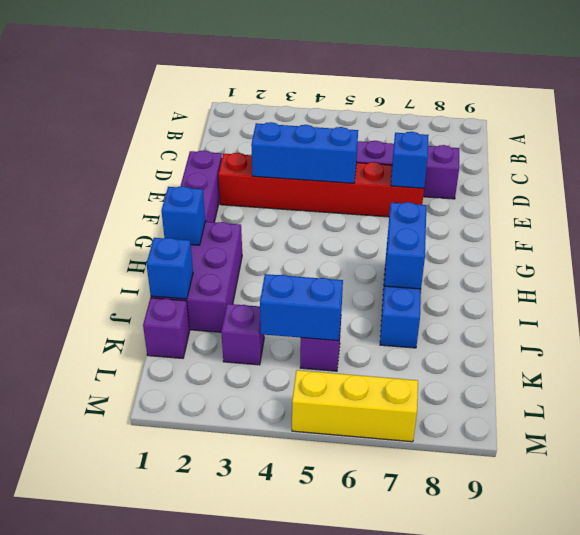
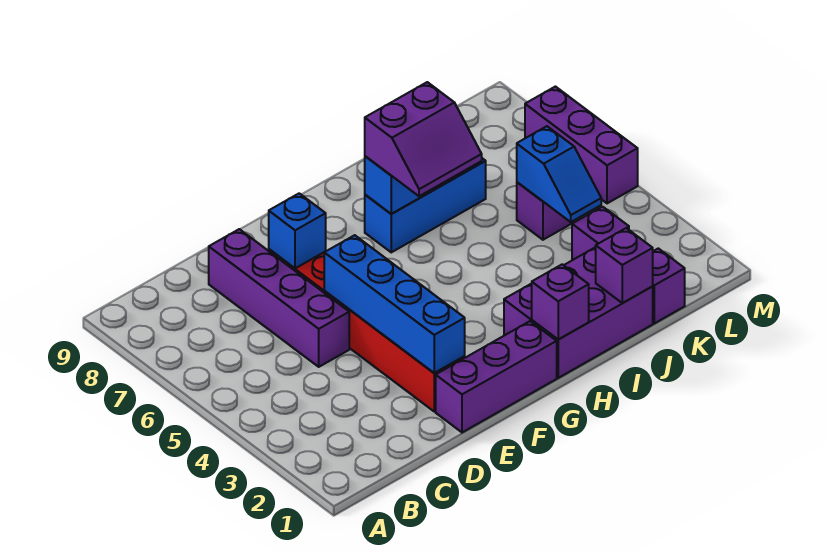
blue 1x3 brick [251,122,358,183] -> blue 1x4 brick [324,235,465,373]
blue 1x1 brick [161,186,205,245] -> purple 1x1 brick [532,264,589,339]
none -> purple 2x2 slope [365,82,482,196]
blue 1x1 brick [147,238,193,299] -> purple 1x1 brick [596,228,653,303]
blue 1x2 brick [260,274,343,341] -> blue 1x2 slope [517,126,601,222]
yellow 1x3 brick [292,370,418,442] -> purple 1x3 brick [525,87,638,203]

